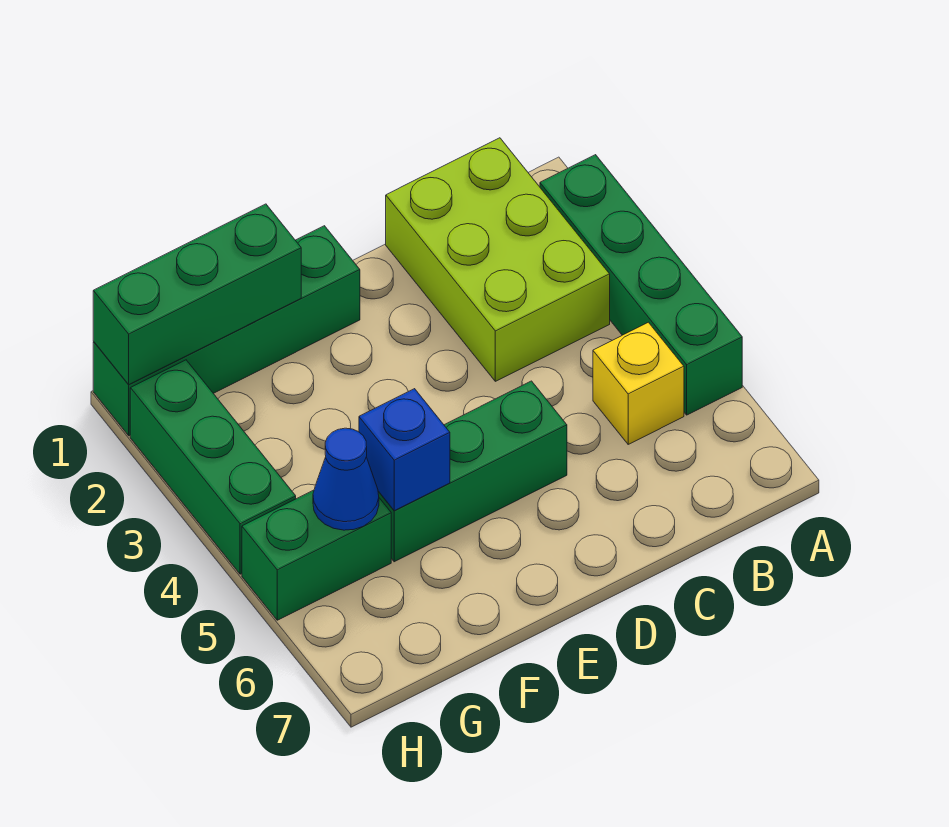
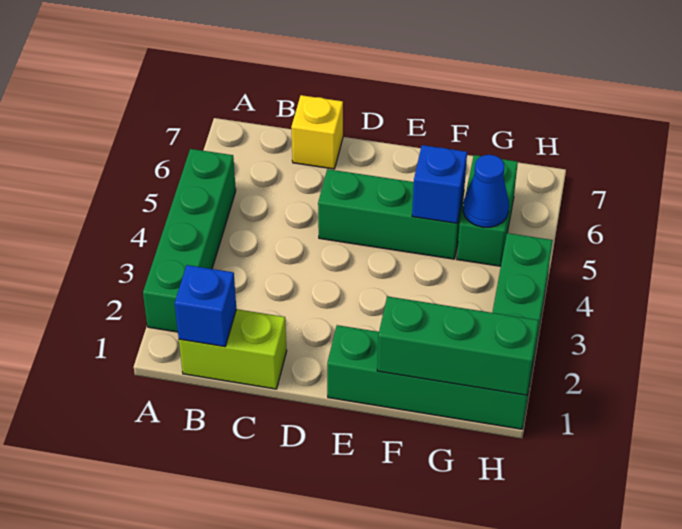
lime 2x3 brick [386,138,610,381] -> lime 1x2 brick [179,309,287,389]
none -> blue 1x1 brick [175,265,236,347]
yellow 1x1 brick [593,322,684,444] -> yellow 1x1 brick moved to [291,95,343,169]
green 1x2 brick [242,490,391,620] -> green 1x2 brick turned to [457,155,518,266]

